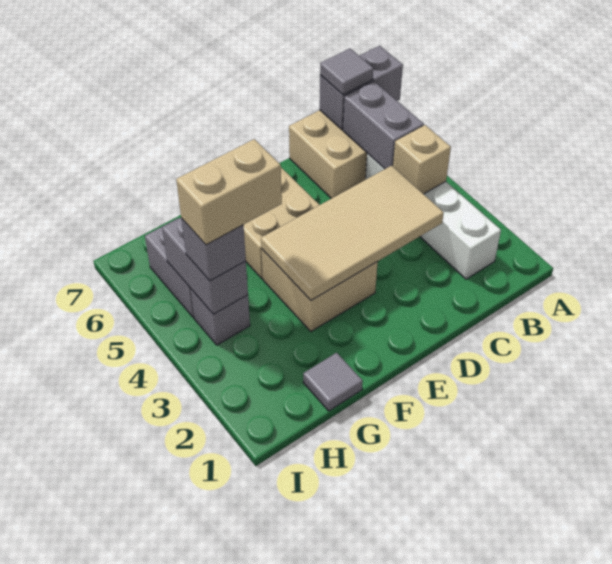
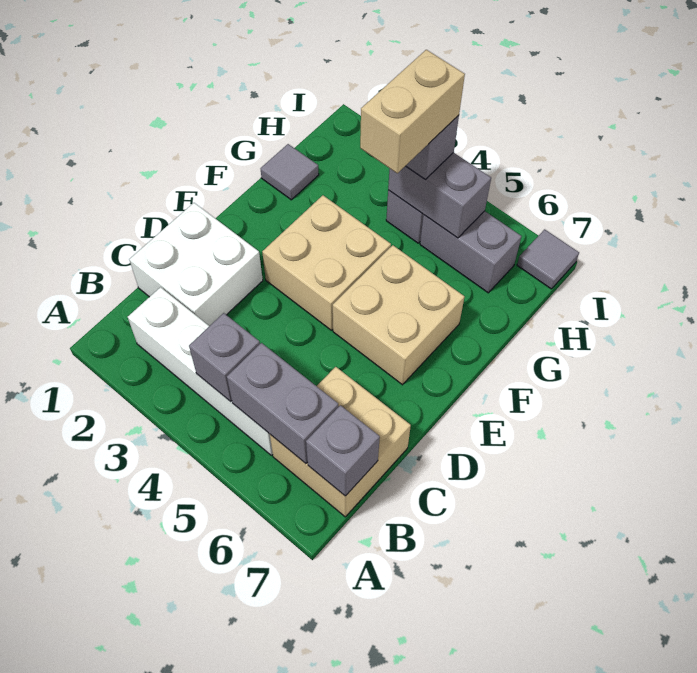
grey 1x2 brick [320,46,403,130] -> grey 1x1 brick [306,405,380,496]
tan 1x1 brick [393,125,451,194] -> grey 1x1 brick [189,313,260,402]
grey 1x1 tile [320,48,373,95] -> grey 1x1 tile moved to [517,229,579,289]
none -> white 2x2 brick [129,203,263,326]
tan 2x4 tile [261,165,444,300] -> none

